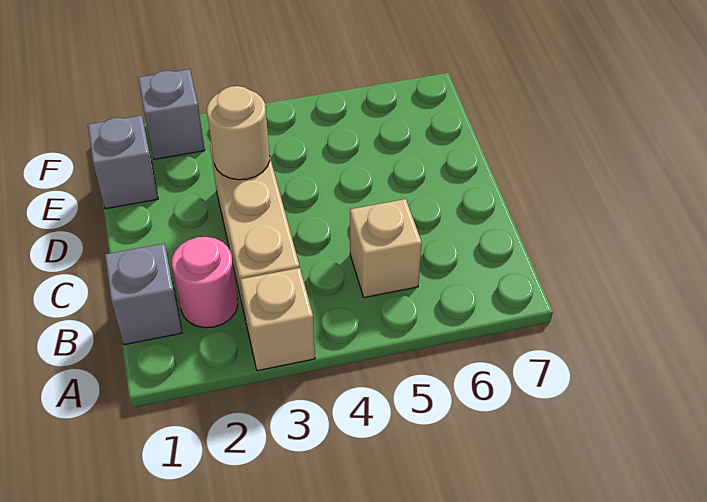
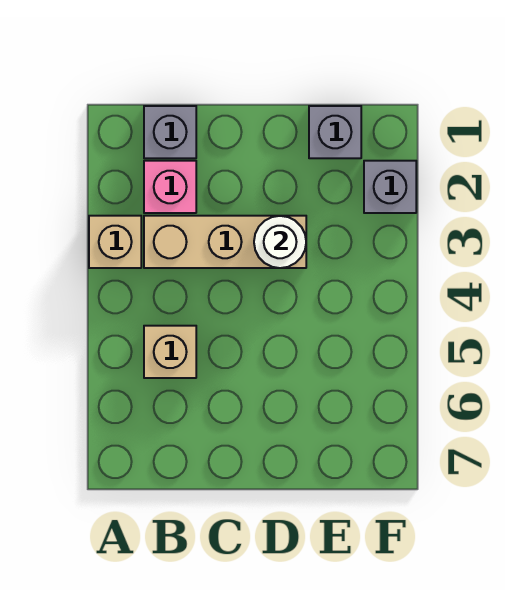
pink 1x1 round brick [172,237,238,328] -> pink 1x1 brick [144,161,196,213]
tan 1x1 round brick [207,86,270,180] -> white 1x1 round brick [254,216,306,268]

